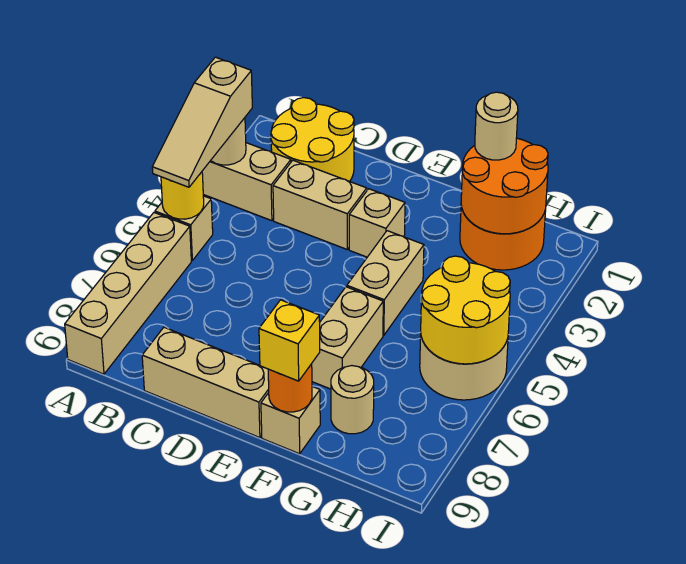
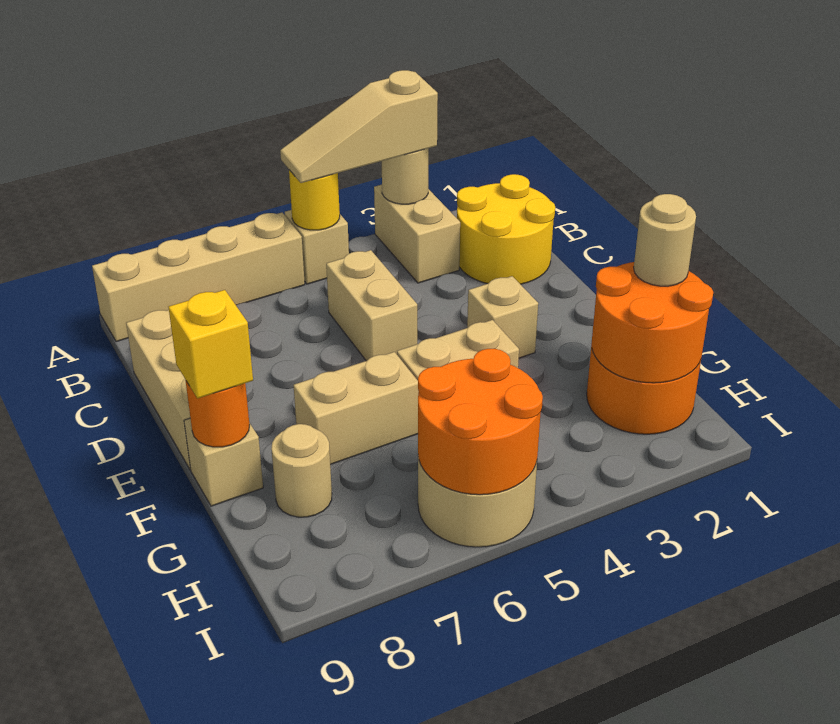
tan 1x2 brick [273,160,367,249] -> tan 1x2 brick moved to [326,250,417,361]
yellow 2x2 round brick [421,256,510,364] -> orange 2x2 round brick [418,349,543,495]

